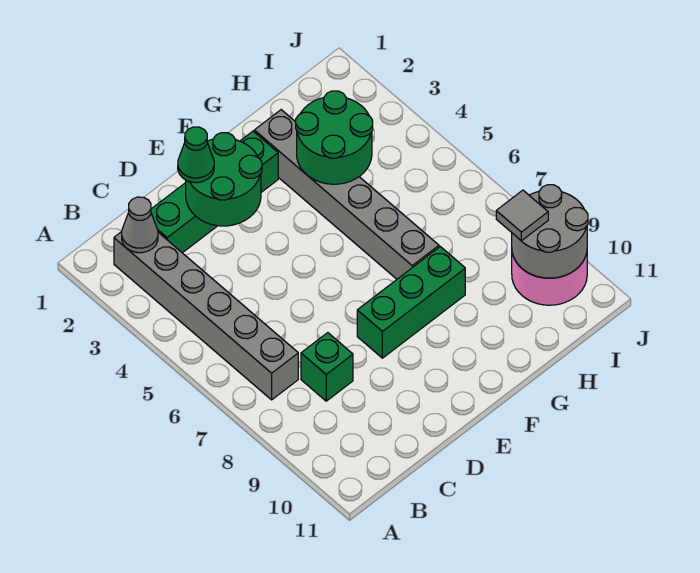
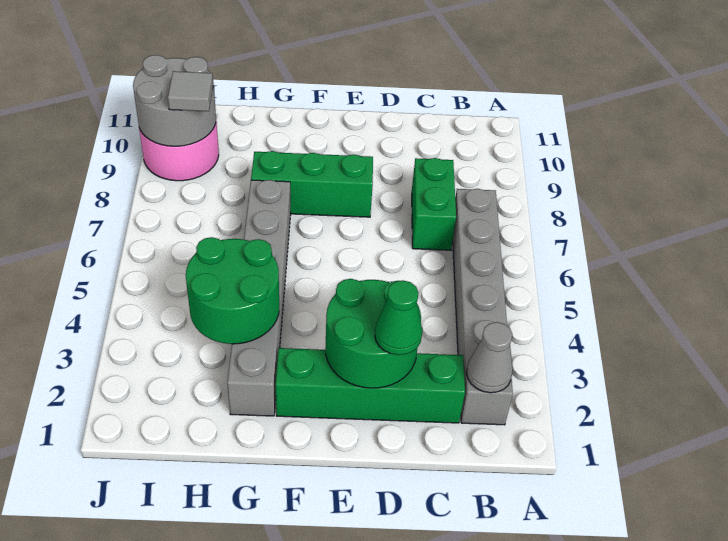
green 1x1 brick [301,333,353,401] -> green 1x2 brick [412,158,456,250]

